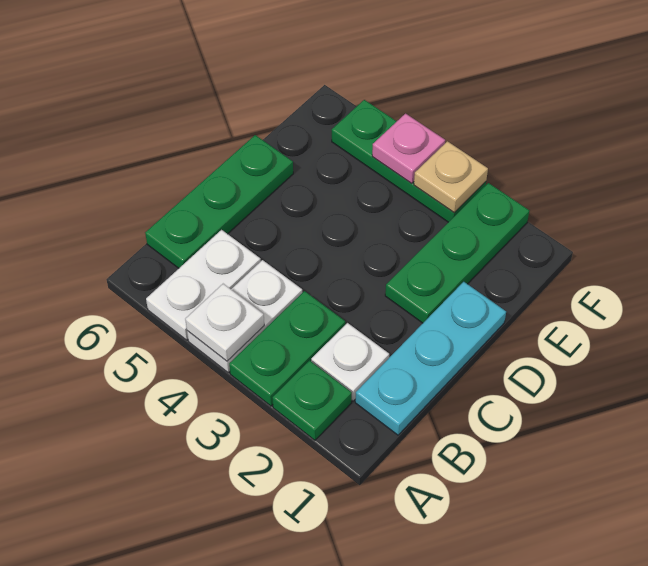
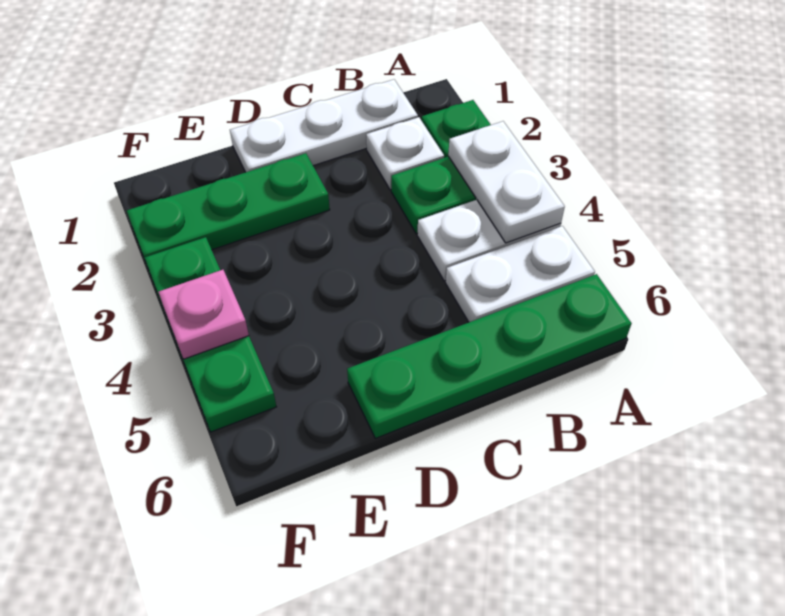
white 1x1 plate [185,284,264,361] -> white 1x2 plate [448,121,565,243]
cyan 1x3 plate [355,282,506,435] -> white 1x3 plate [230,79,418,172]
green 1x3 plate [145,135,293,268] -> green 1x4 plate [347,274,632,438]
tan 1x1 plate [414,141,488,213] -> none

